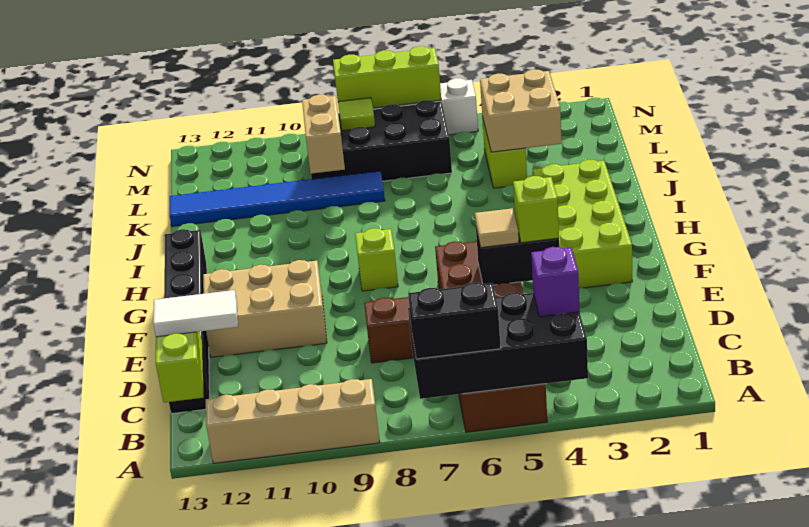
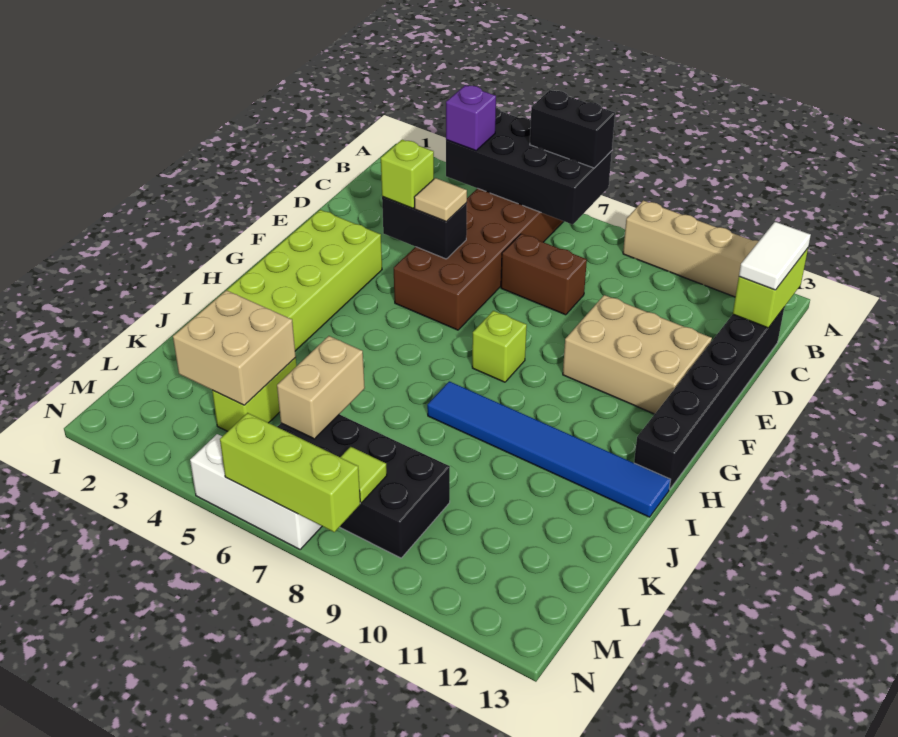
white 1x2 tile [153,290,238,337] -> white 1x2 tile turned to [739,222,811,290]
blue 1x6 tile [170,171,385,227] -> blue 1x6 tile moved to [427,381,670,517]
tan 1x2 brick [302,95,345,174] -> tan 1x2 brick moved to [277,336,365,439]

